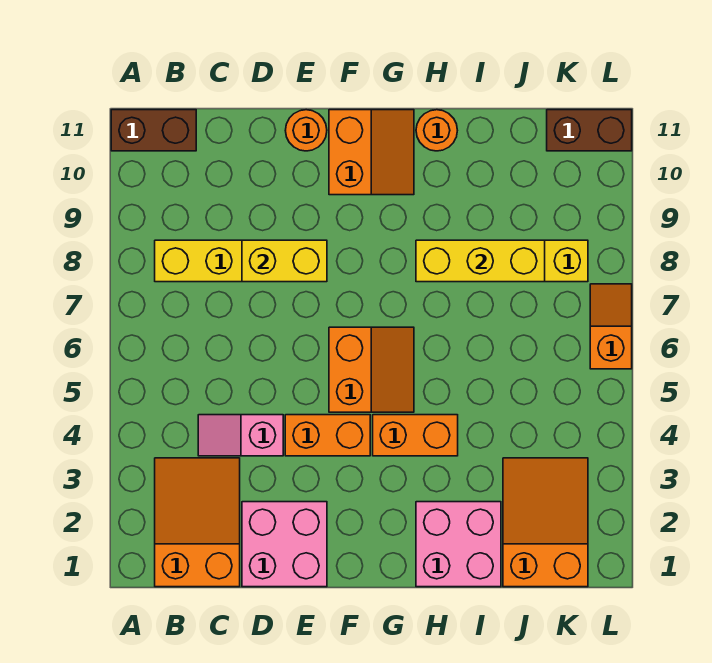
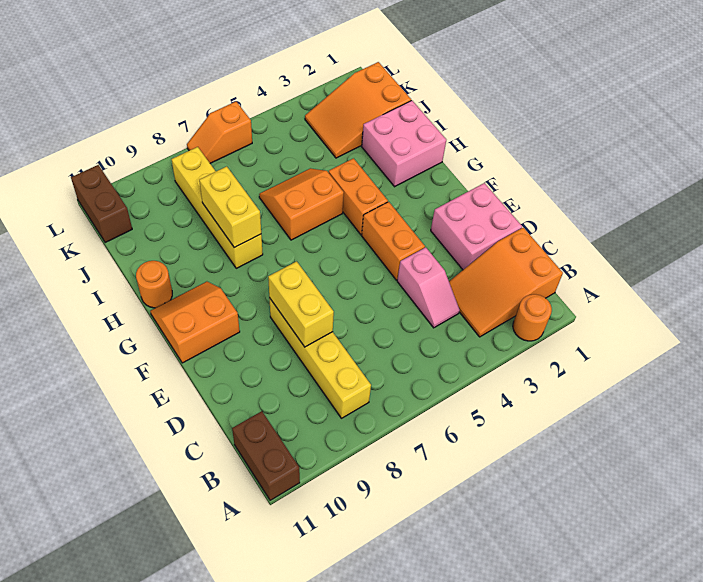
orange 1x1 round brick [285,110,327,151] -> orange 1x1 round brick moved to [513,294,552,341]
orange 2x2 slope [329,327,414,412] -> orange 2x2 slope moved to [259,168,344,240]
yellow 1x3 brick [416,240,545,282] -> yellow 1x2 brick [199,166,261,248]

